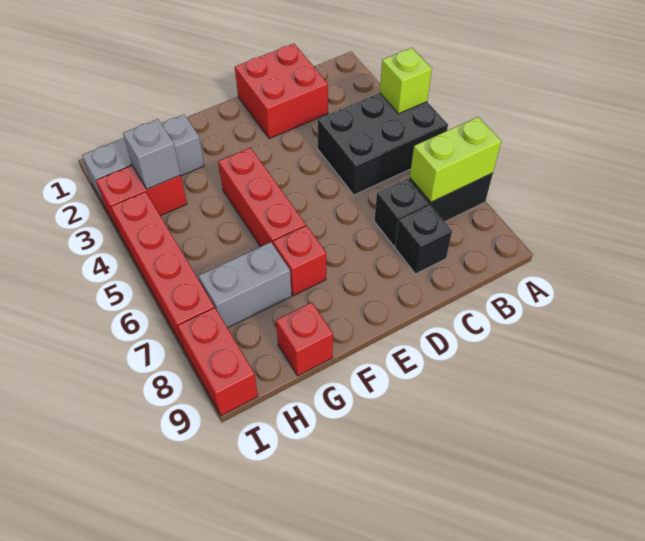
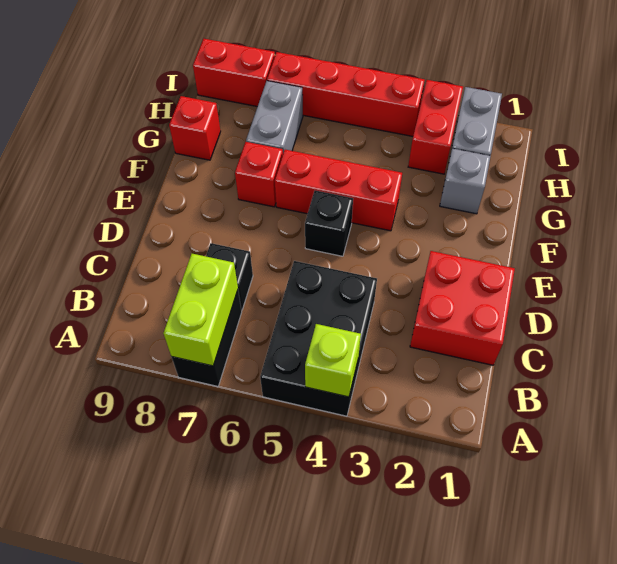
black 1x1 brick [395,205,452,274] -> black 1x1 brick moved to [305,190,353,256]
grey 1x1 brick [123,119,181,189] -> none

